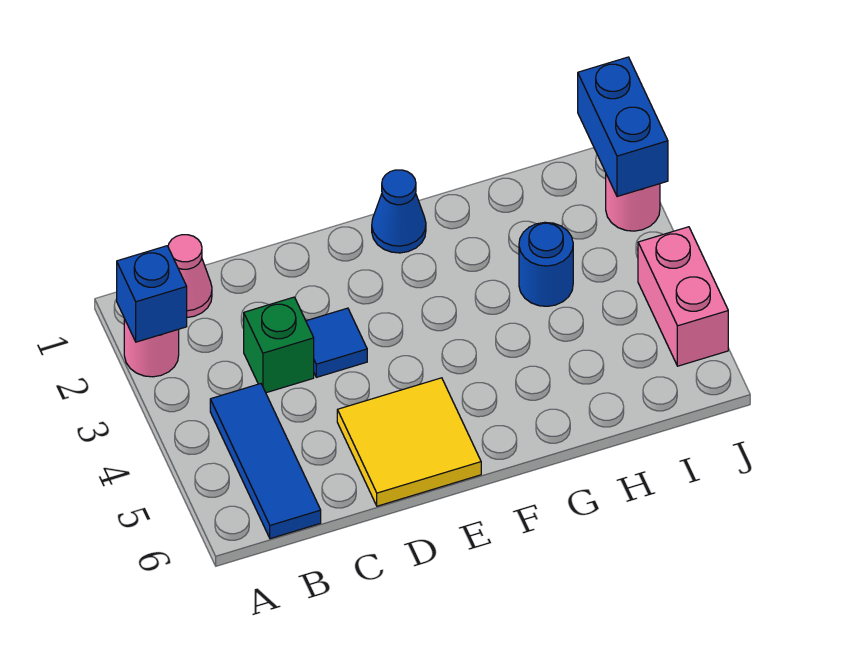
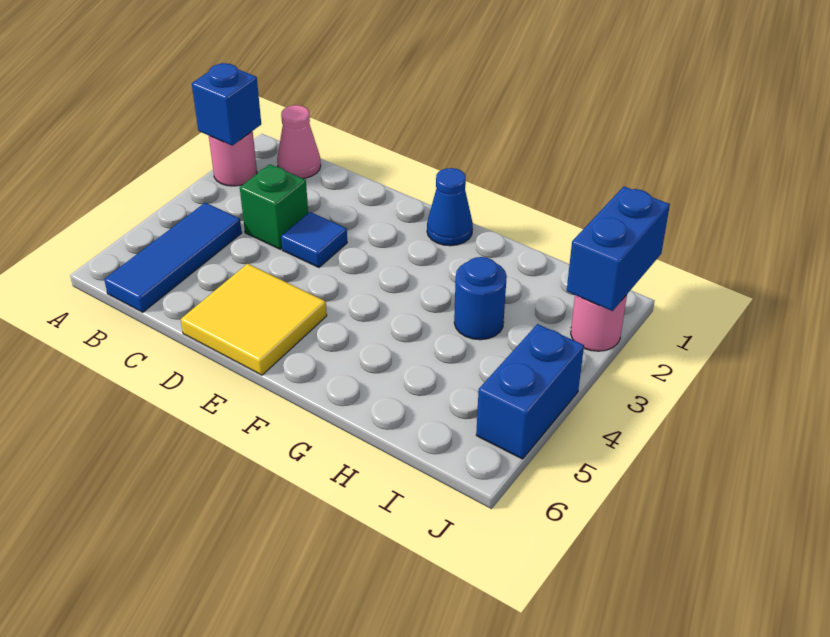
pink 1x2 brick [638,227,728,366] -> blue 1x2 brick [476,324,584,459]

